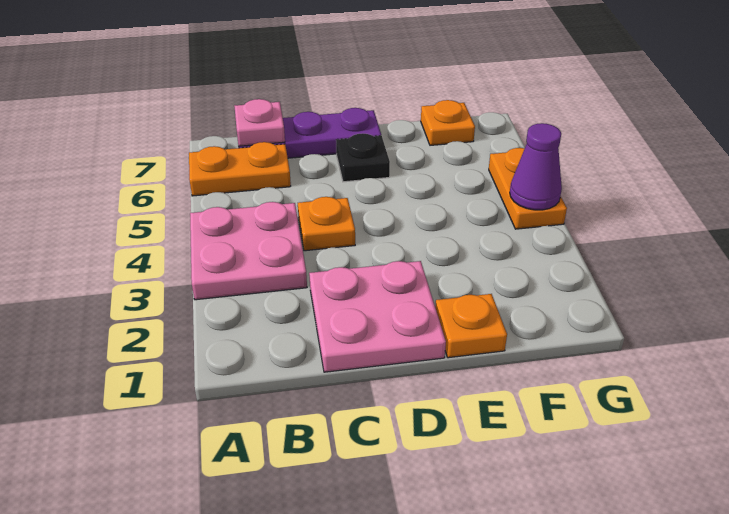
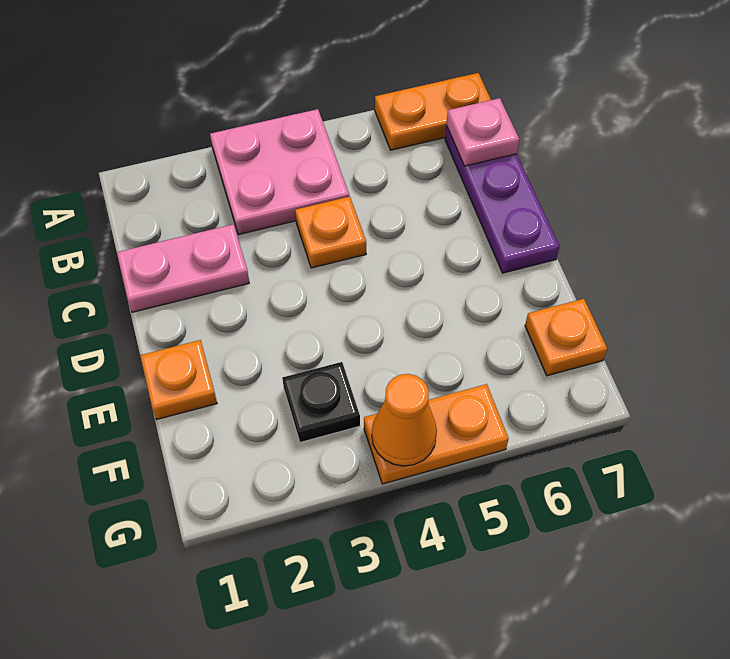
orange 1x2 plate [189,142,291,196] -> orange 1x2 plate turned to [375,73,491,150]
pink 2x2 plate [309,261,446,372] -> pink 1x2 plate [117,224,249,312]
black 1x1 plate [336,133,390,182] -> black 1x1 plate moved to [282,362,360,442]
purple 1x1 cone [510,123,562,210] -> orange 1x1 cone [372,374,437,466]

